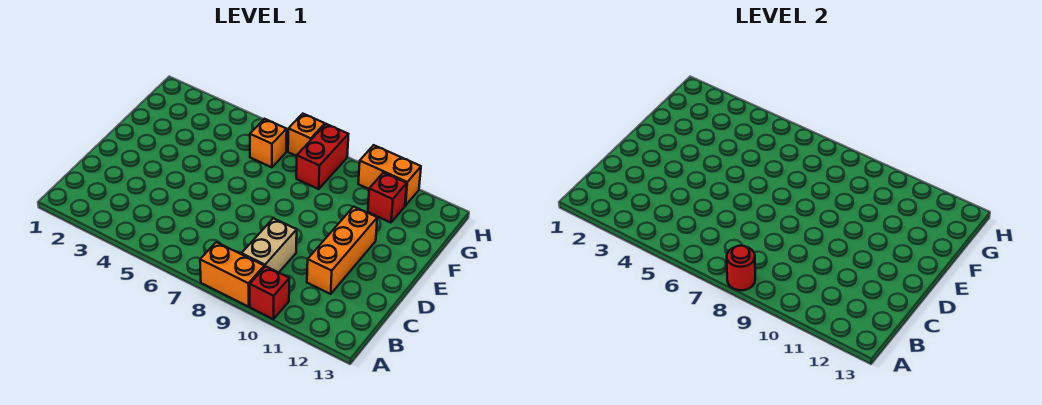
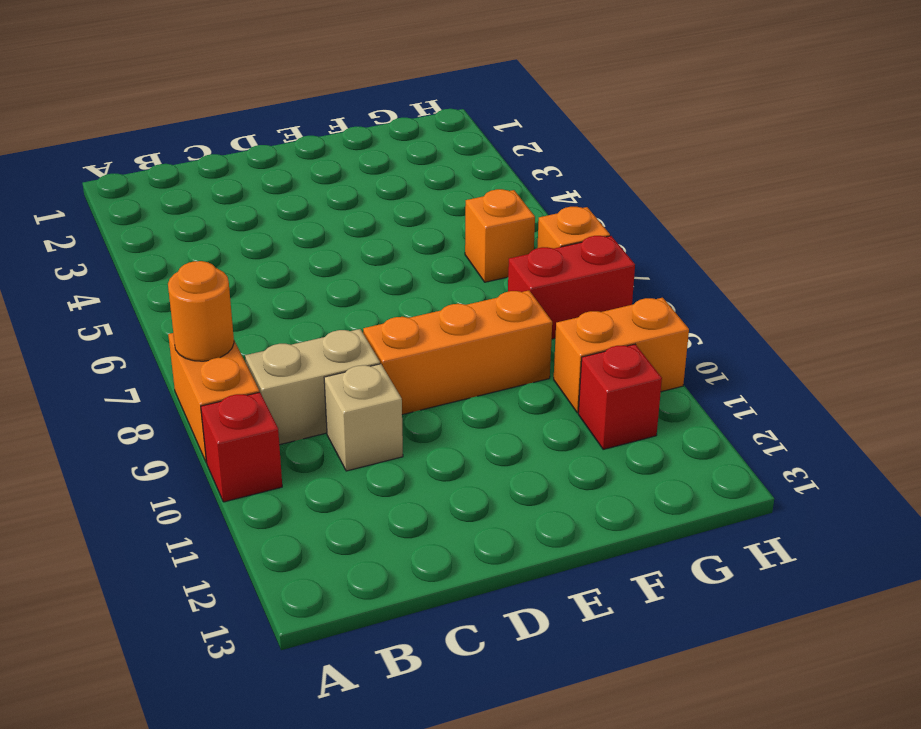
red 1x1 round brick [727,246,755,290] -> orange 1x1 round brick [168,261,234,361]
none -> tan 1x1 brick [324,364,403,471]
orange 1x3 brick [307,207,377,294] -> orange 1x3 brick moved to [363,291,552,415]
orange 1x2 brick [358,145,421,206] -> orange 1x2 brick turned to [554,298,689,413]

